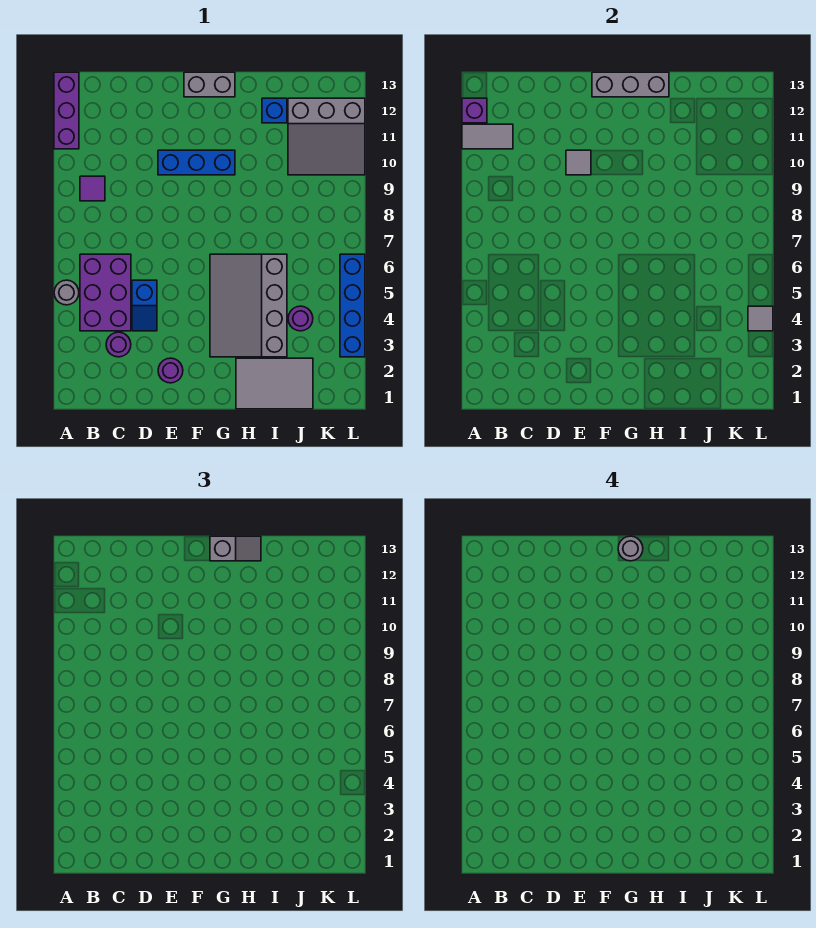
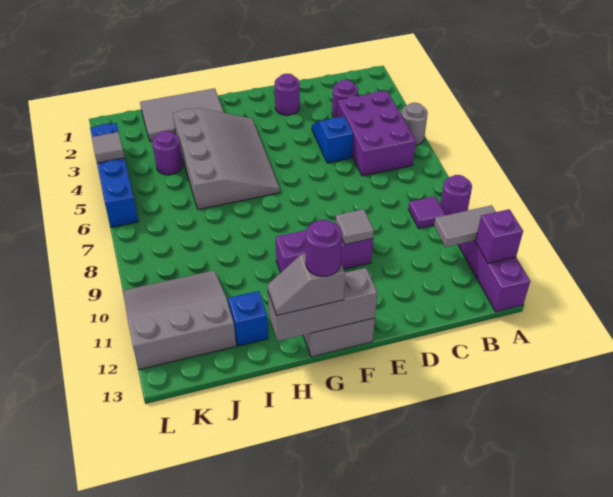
none -> purple 1x1 round brick [440,175,472,215]
blue 1x3 brick [158,150,235,175] -> purple 1x3 brick [276,230,373,273]
grey 1x1 round brick [618,536,643,561] -> purple 1x1 round brick [305,220,342,276]

